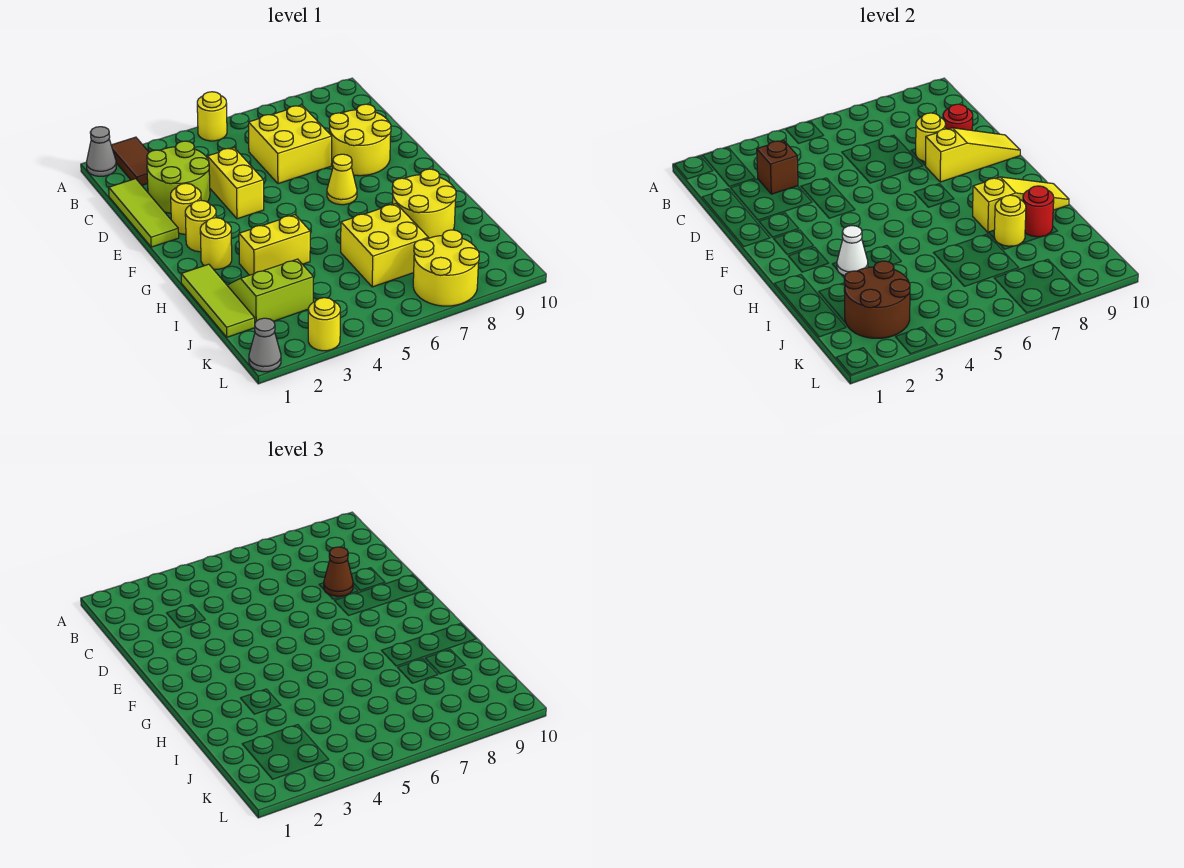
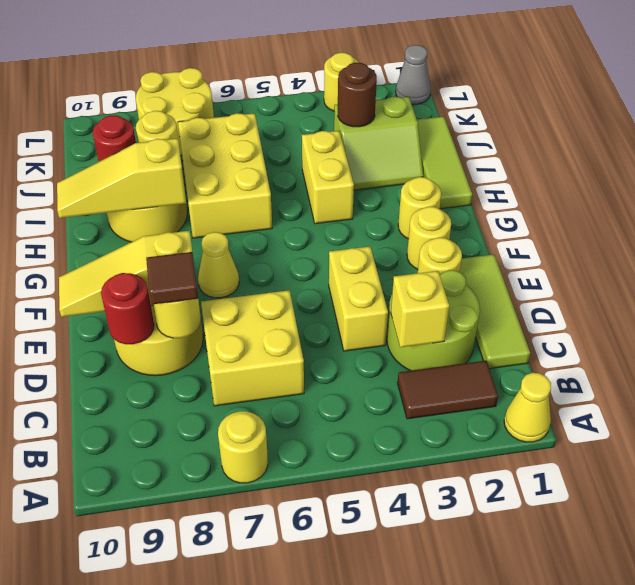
grey 1x1 cone [87,127,116,176] -> yellow 1x1 cone [504,373,551,442]
brown 1x2 tile [111,137,149,185] -> brown 1x2 tile turned to [397,361,498,419]
yellow 1x1 round brick [197,92,227,141] -> yellow 1x1 round brick moved to [218,411,268,483]
brown 1x1 brick [757,140,798,194] -> yellow 1x1 brick [391,271,449,347]
brown 1x1 cone [324,547,353,596] -> brown 1x1 tile [146,252,198,304]
yellow 1x2 brick [239,215,310,275] -> yellow 1x2 brick turned to [302,131,354,224]
white 1x1 cone [837,226,868,276] -> none
yellow 2x2 brick [341,204,428,287] -> yellow 2x3 brick [178,113,272,238]
brown 2x2 round brick [844,261,910,338] -> brown 1x1 round brick [338,63,377,127]

